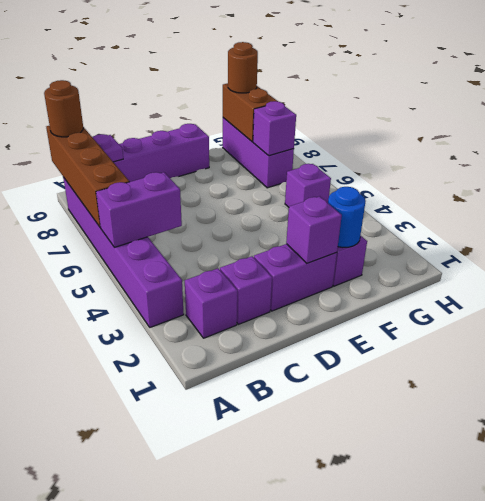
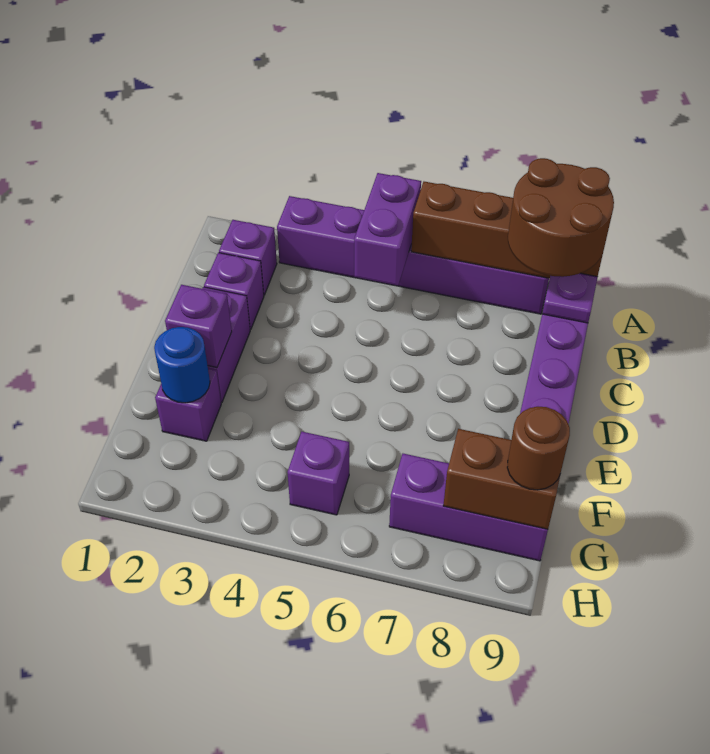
brown 1x1 round brick [44,80,83,137] -> brown 2x2 round brick [508,158,614,277]
purple 1x1 brick [253,101,296,156] -> none

